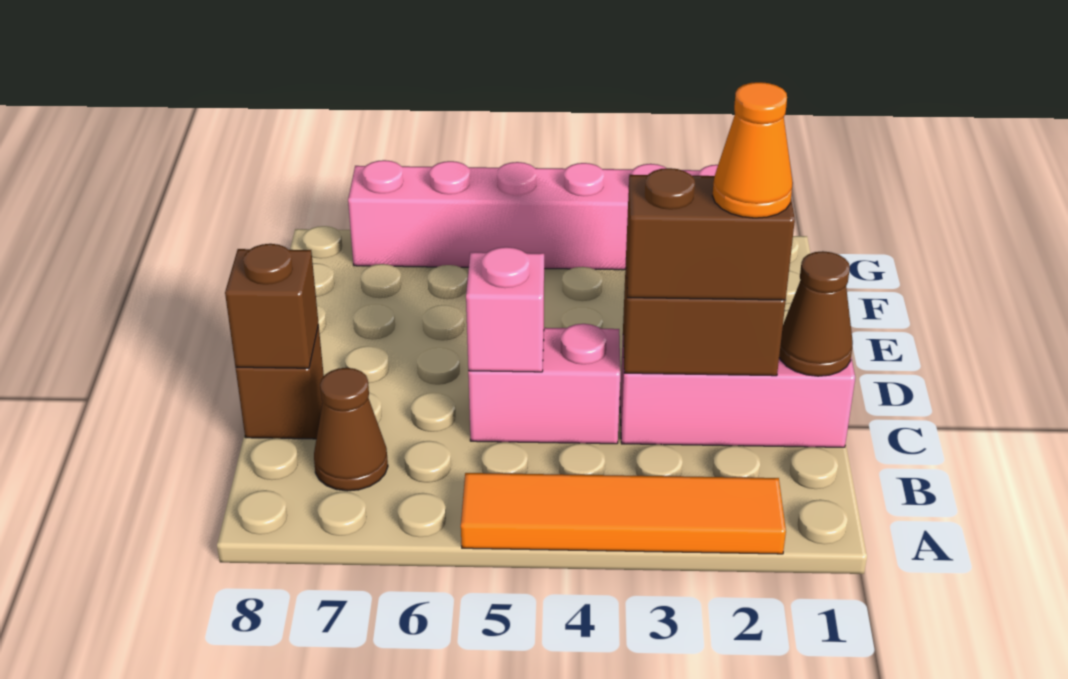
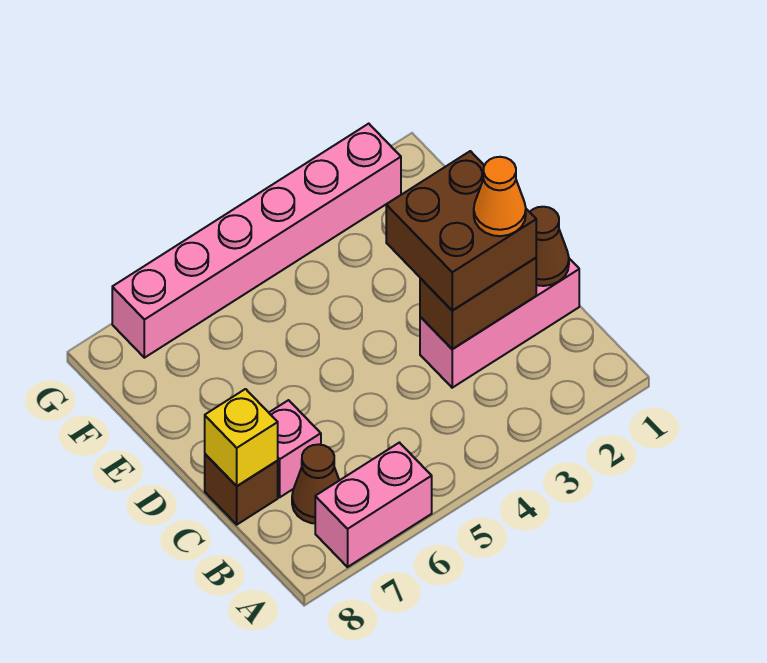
orange 1x4 tile [461,473,786,554] -> none
brown 1x2 brick [626,168,795,300] -> brown 2x2 brick [386,151,536,311]
pink 1x2 brick [468,324,620,444] -> pink 1x2 brick moved to [315,443,432,567]
pink 1x1 brick [466,247,544,372] -> pink 1x1 brick moved to [269,400,321,497]
brown 1x1 brick [225,244,319,368] -> yellow 1x1 brick [205,389,278,486]

